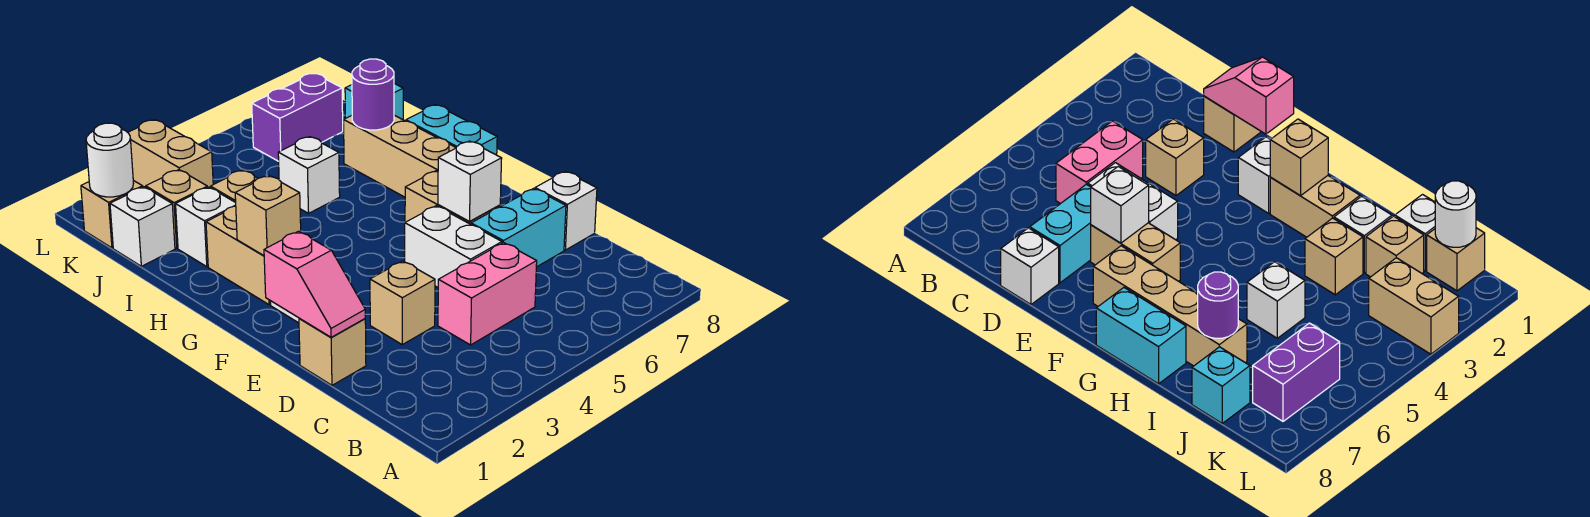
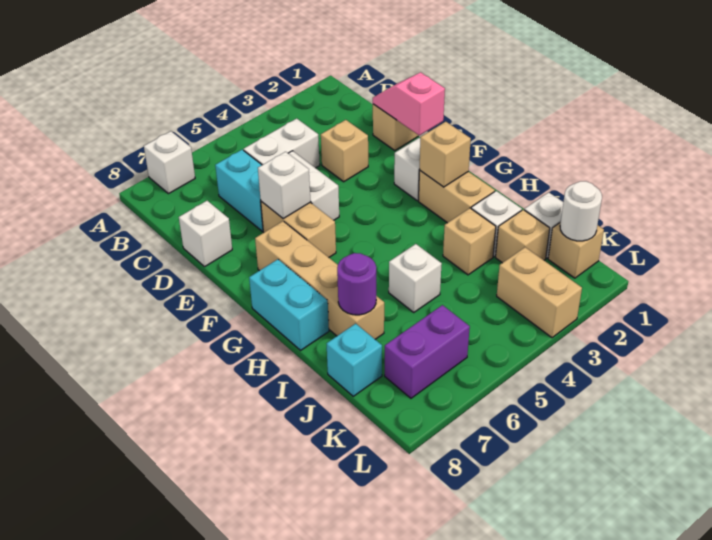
none -> white 1x1 brick [144,131,195,194]
pink 1x2 brick [438,243,537,345] -> white 1x2 brick [244,118,320,168]
cyan 1x2 brick [471,189,566,267] -> cyan 1x2 brick turned to [215,150,263,231]

